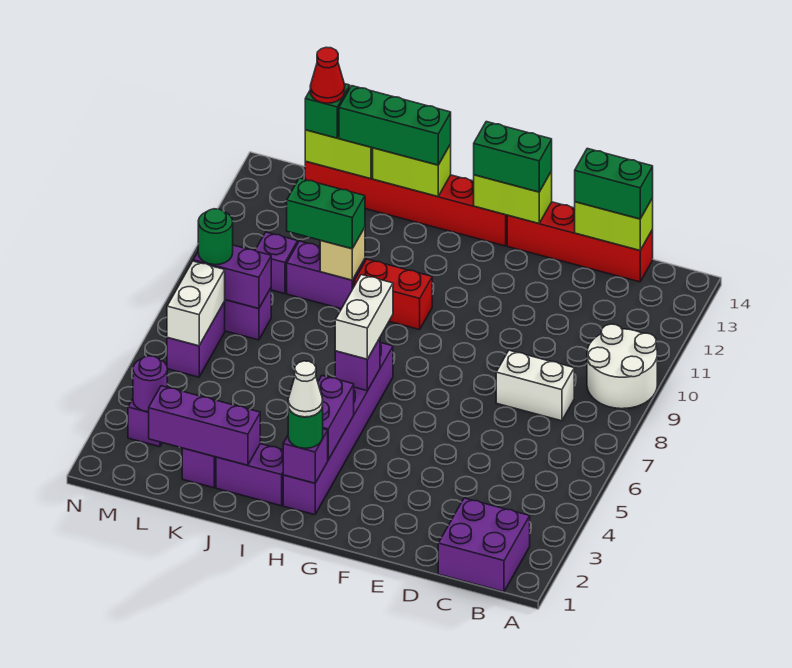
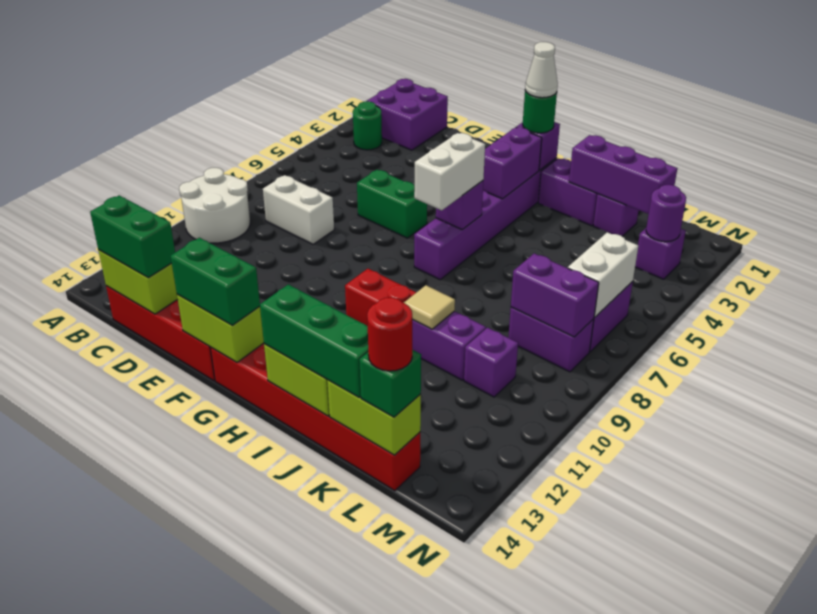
tan 1x1 brick [320,227,365,280] -> tan 1x1 tile [404,285,455,329]
green 1x2 brick [287,178,365,249] -> green 1x2 brick moved to [357,170,427,238]
red 1x1 cone [310,47,345,103] -> red 1x1 round brick [367,297,412,371]
green 1x1 round brick [198,209,233,265] -> green 1x1 round brick moved to [353,101,382,150]

